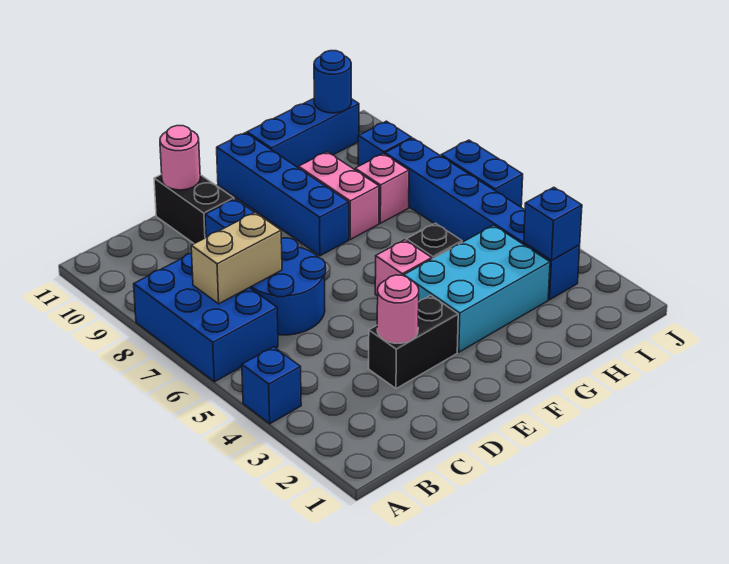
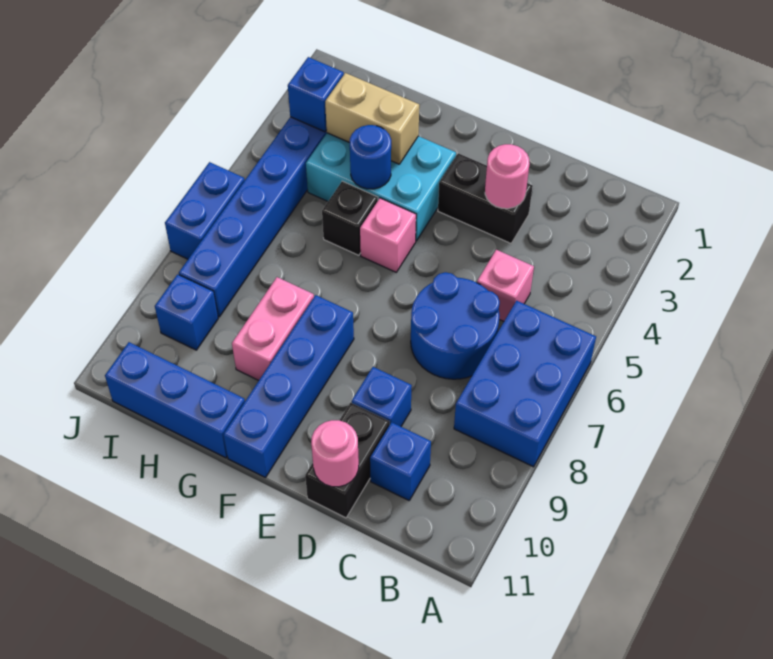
blue 1x1 brick [242,347,301,424] -> blue 1x1 brick moved to [370,422,431,500]
tan 1x2 brick [191,212,282,304] -> tan 1x2 brick moved to [325,73,419,164]
pink 1x1 brick [355,153,409,223] -> pink 1x1 brick moved to [477,250,534,321]
blue 1x1 round brick [314,51,351,113] -> blue 1x1 round brick moved to [350,125,391,189]

